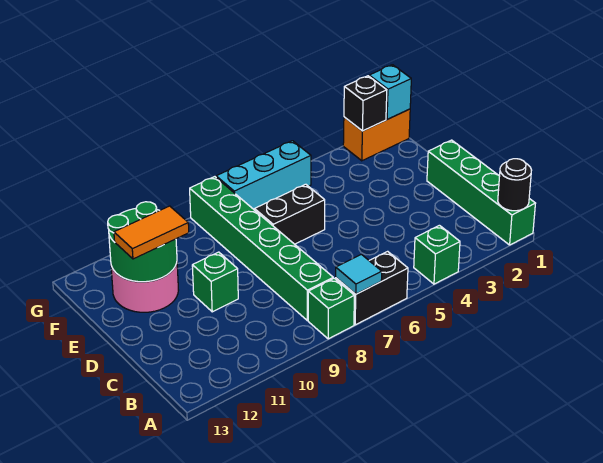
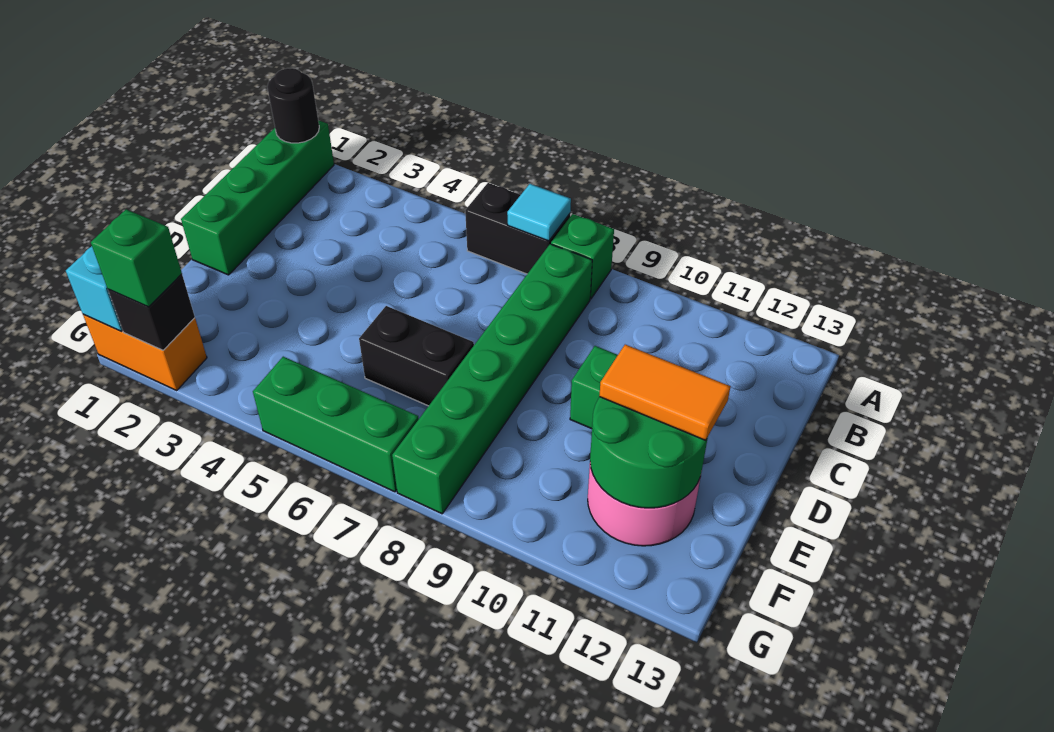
green 1x1 brick [414,225,460,284] -> green 1x1 brick moved to [91,209,182,307]
cyan 1x3 brick [216,141,311,210] -> green 1x3 brick [253,357,419,492]

